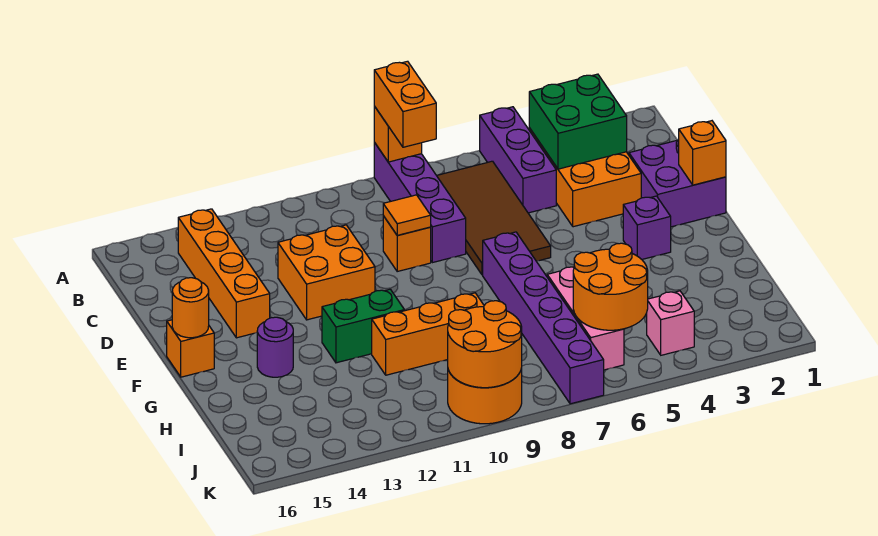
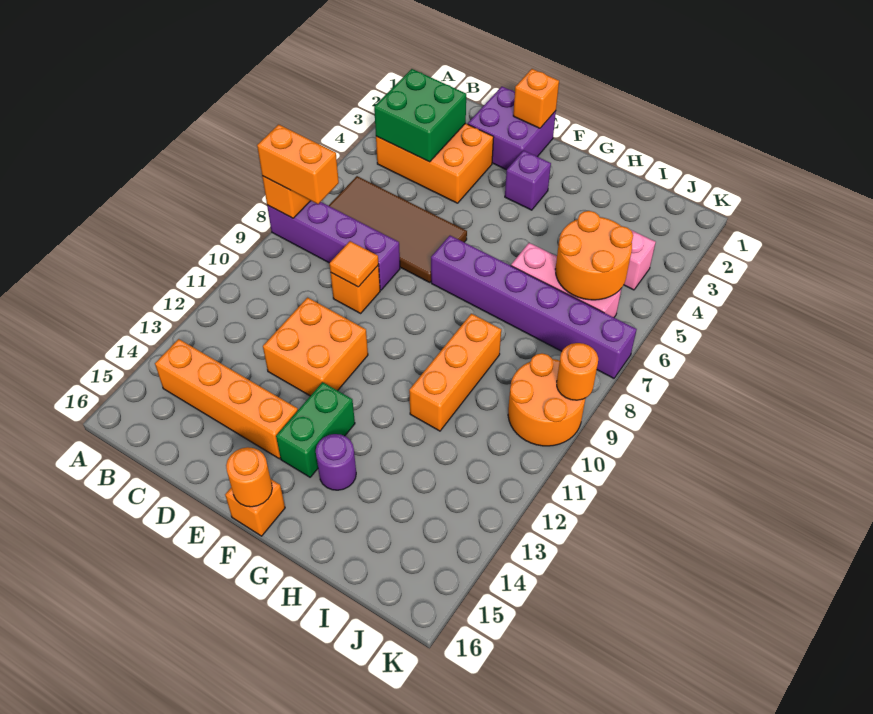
purple 1x3 brick [480,107,556,213] -> none
green 1x2 brick [322,289,404,363] -> green 1x2 brick moved to [276,382,355,477]
orange 2x2 round brick [448,301,522,388] -> orange 1x1 round brick [557,343,598,400]

